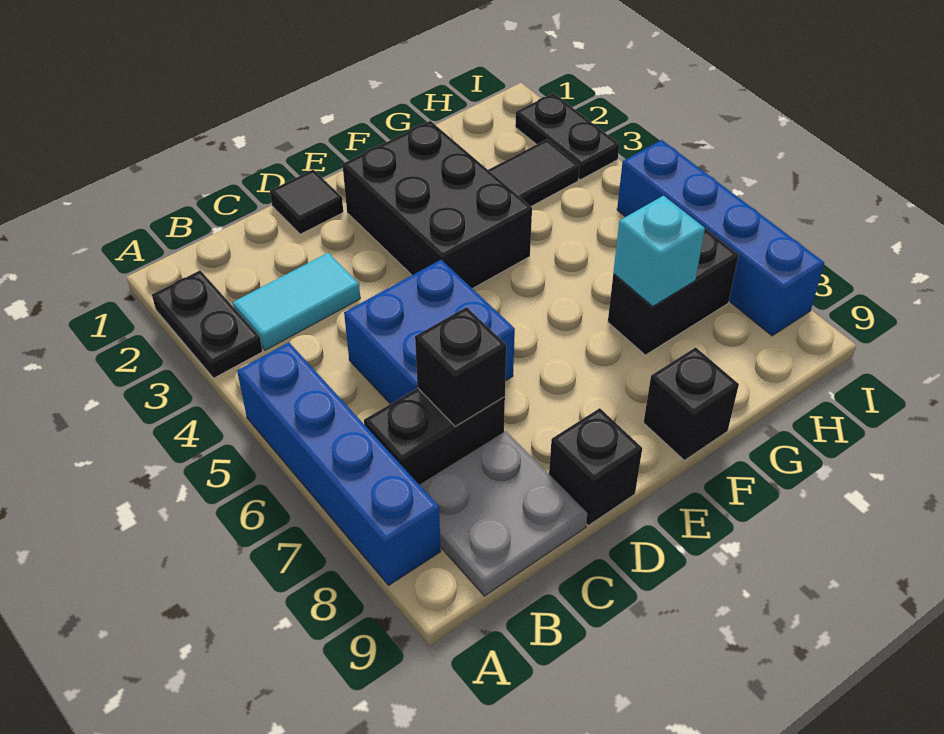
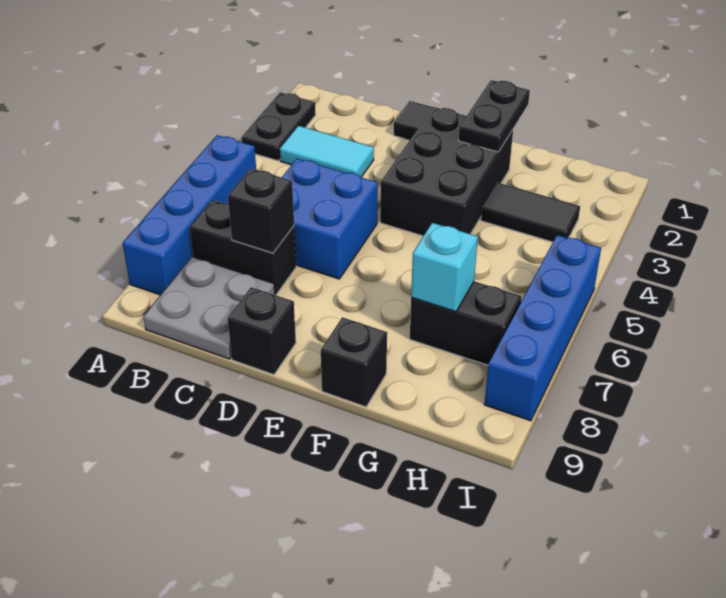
black 1x2 plate [515,93,619,180] -> black 1x2 plate moved to [458,80,530,152]

